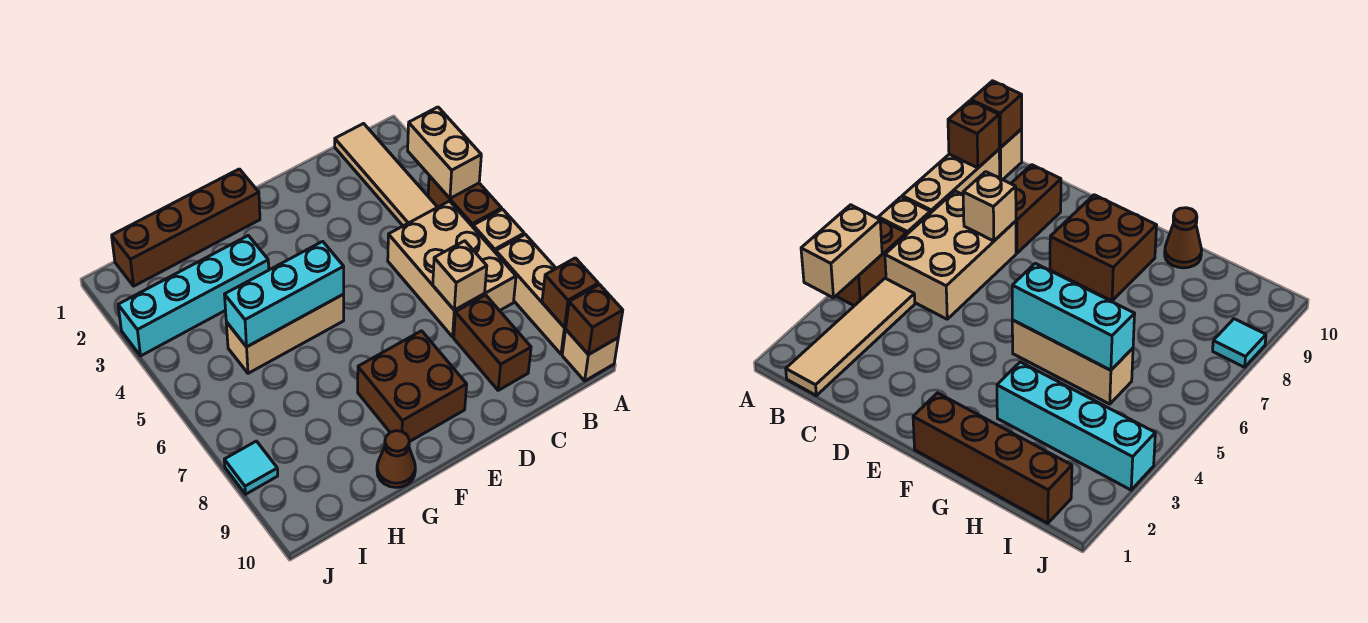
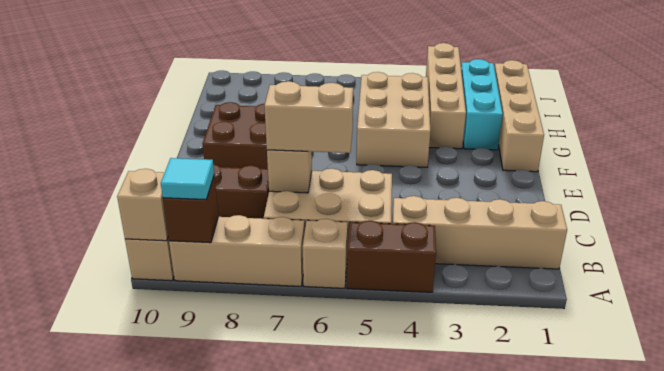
tan 1x2 brick [408,107,481,198] -> tan 1x2 brick moved to [265,81,353,153]
brown 1x1 brick [566,285,623,354] -> tan 1x1 brick [117,169,168,241]
tan 1x4 tile [335,124,437,226] -> tan 1x4 brick [392,196,567,269]
brown 1x4 brick [112,169,260,286] -> tan 1x4 brick [495,60,544,172]
tan 1x3 brick [226,294,344,373] -> tan 2x3 brick [357,72,430,167]
cyan 1x3 brick [224,241,344,347] -> cyan 1x3 brick moved to [461,59,503,150]
cyan 1x4 brick [118,235,269,356] -> tan 1x4 brick [426,43,466,149]
brown 1x1 cone [377,431,415,487] -> none
cyan 1x1 tile [224,441,278,494] -> cyan 1x1 tile moved to [161,158,214,200]

